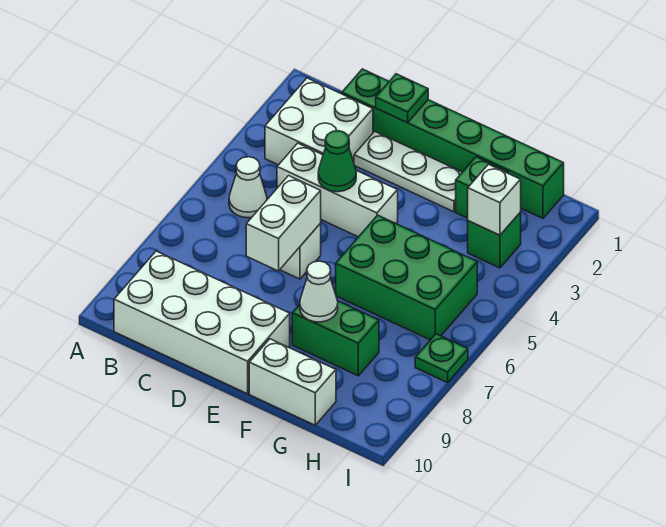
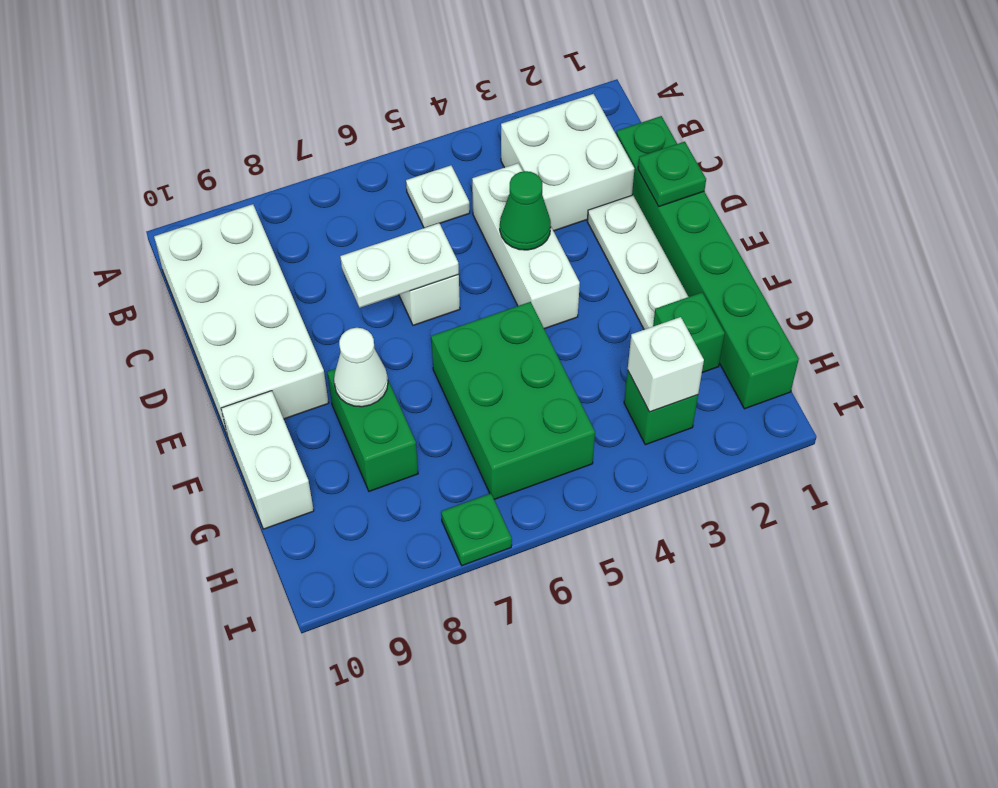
white 1x1 cone [229,157,267,218] -> white 1x1 plate [406,165,470,228]
white 1x2 brick [246,176,321,271] -> white 1x2 plate [340,223,459,308]

